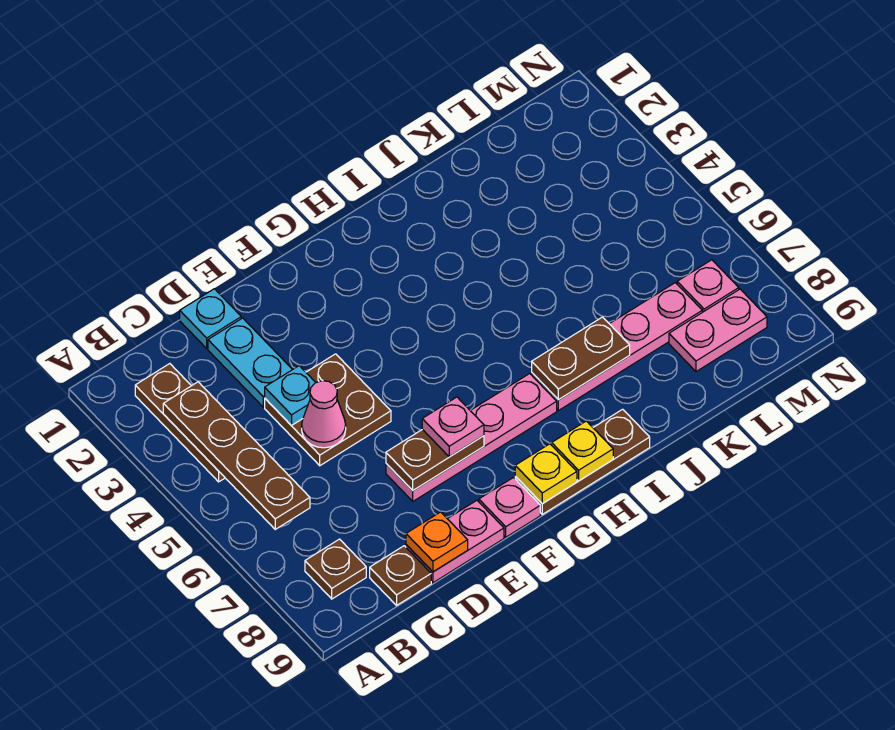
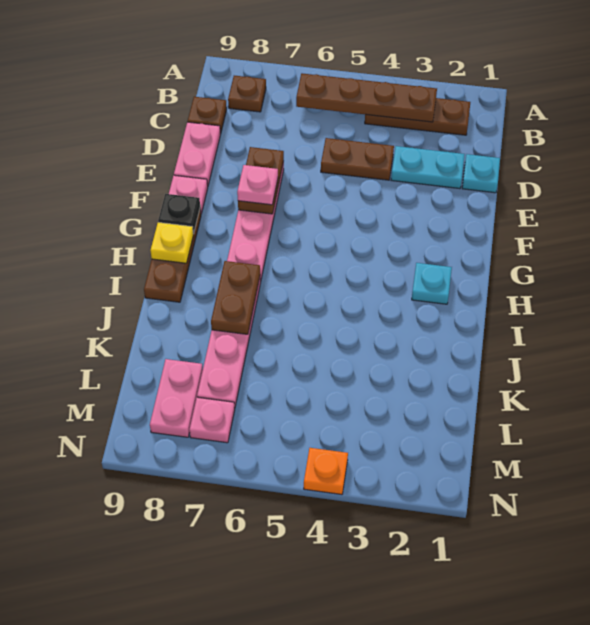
brown 2x2 plate [265,354,391,466] -> brown 1x2 plate [321,138,394,180]
cyan 1x1 plate [265,366,316,425] -> cyan 1x1 plate moved to [412,263,452,304]
pink 1x1 cone [302,381,346,448] -> none
orange 1x1 plate [406,512,468,572] -> orange 1x1 plate moved to [304,448,348,494]
yellow 1x1 plate [515,444,577,504] -> black 1x1 plate [158,194,200,234]

